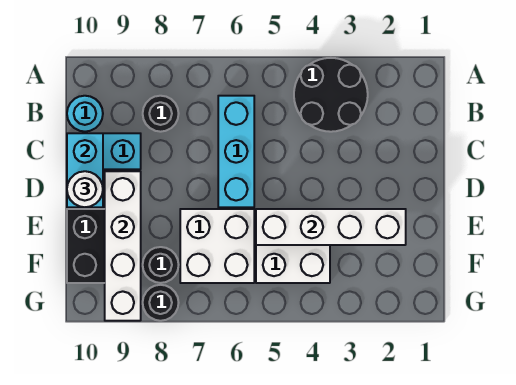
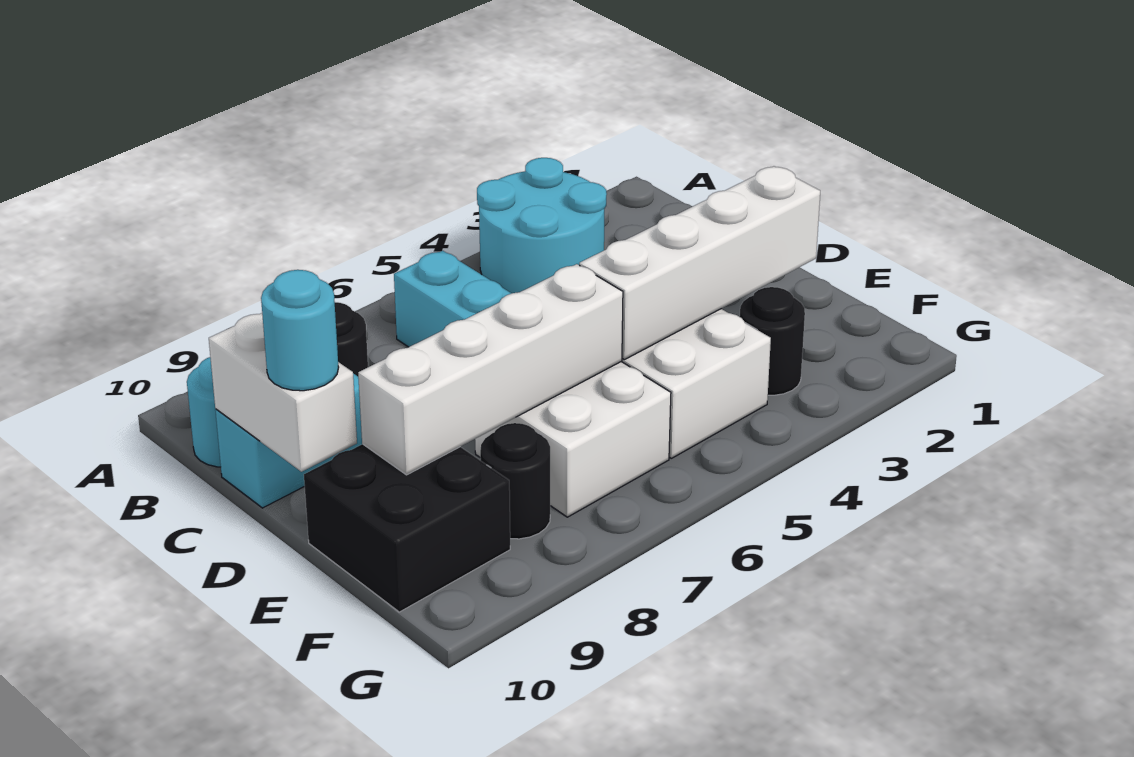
black 2x2 round brick [294,58,368,132] -> cyan 2x2 round brick [477,158,607,293]
cyan 1x2 brick [67,133,103,207] -> white 1x2 brick [209,313,357,472]
white 1x4 brick [105,171,141,321] -> white 1x4 brick turned to [358,264,623,475]
white 1x1 round brick [67,171,103,207] -> cyan 1x1 round brick [261,270,339,391]
black 1x1 round brick [143,285,179,321] -> black 1x1 round brick moved to [740,287,805,395]

